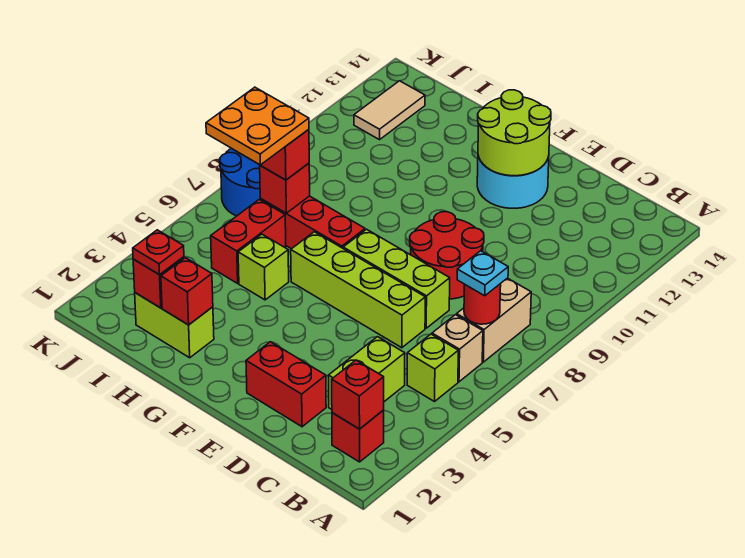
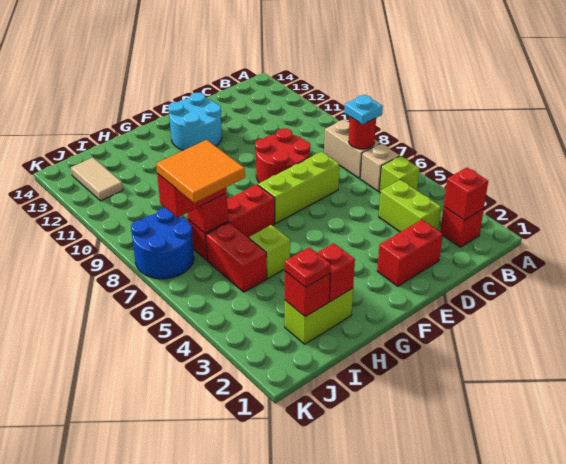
lime 1x4 brick [291,232,425,348] -> none
lime 2x2 round brick [478,90,551,176] -> none
orange 2x2 plate [206,87,309,165] -> orange 2x2 tile [156,140,245,203]

